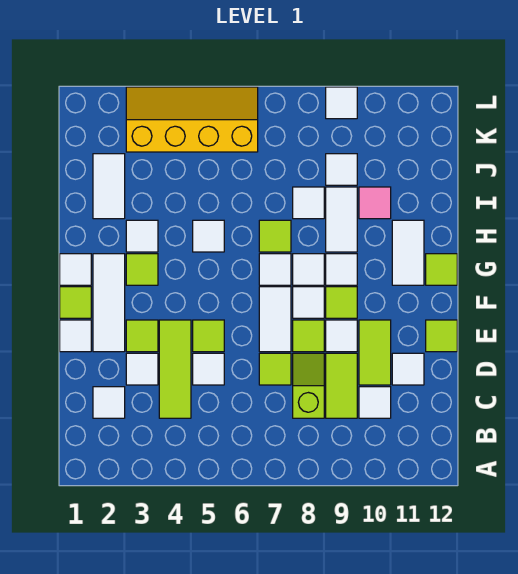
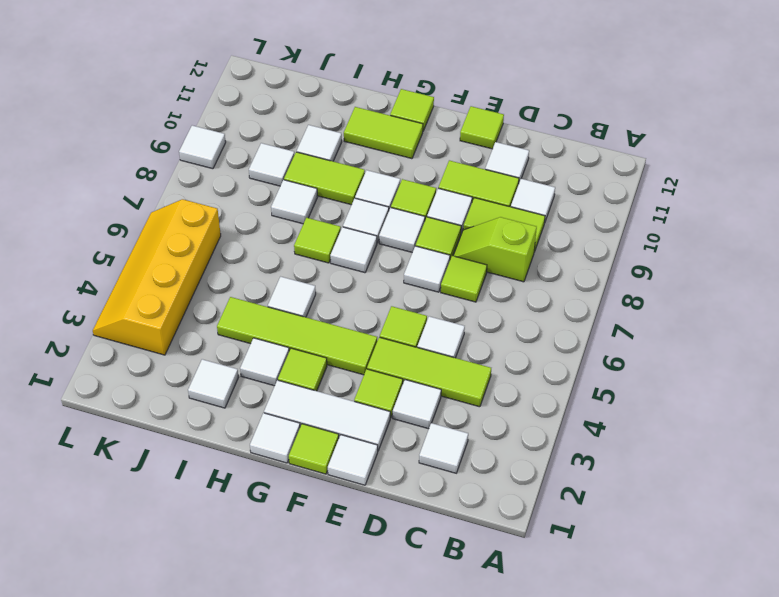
white 1x2 tile [259,287,291,352] -> white 1x1 tile [404,246,450,292]
none -> lime 1x4 tile [217,297,377,375]
white 1x2 tile [392,220,424,285] -> lime 1x2 tile [344,107,423,159]
white 1x2 tile [326,187,357,252] -> lime 1x2 tile [284,152,365,205]
white 1x2 tile [93,154,125,219] -> white 1x1 tile [188,359,239,408]
pink 1x1 tile [359,187,391,219] -> white 1x1 tile [297,125,342,161]

